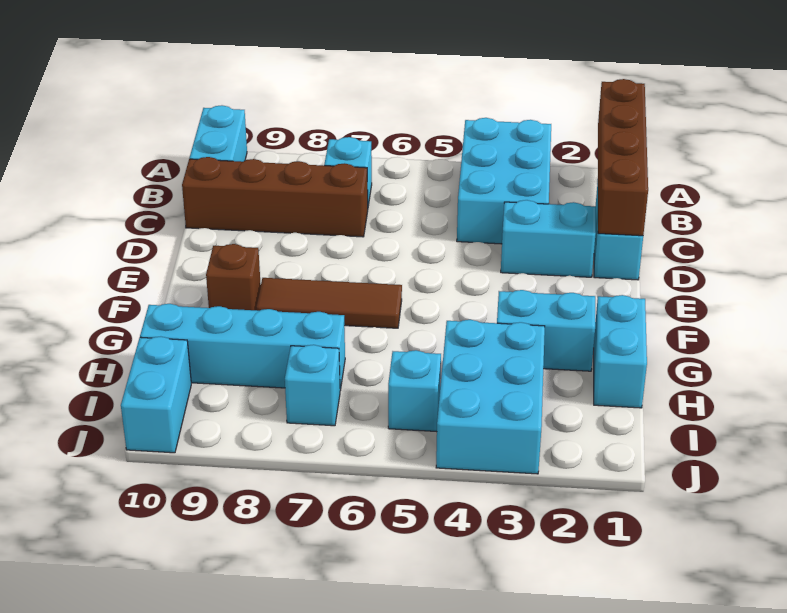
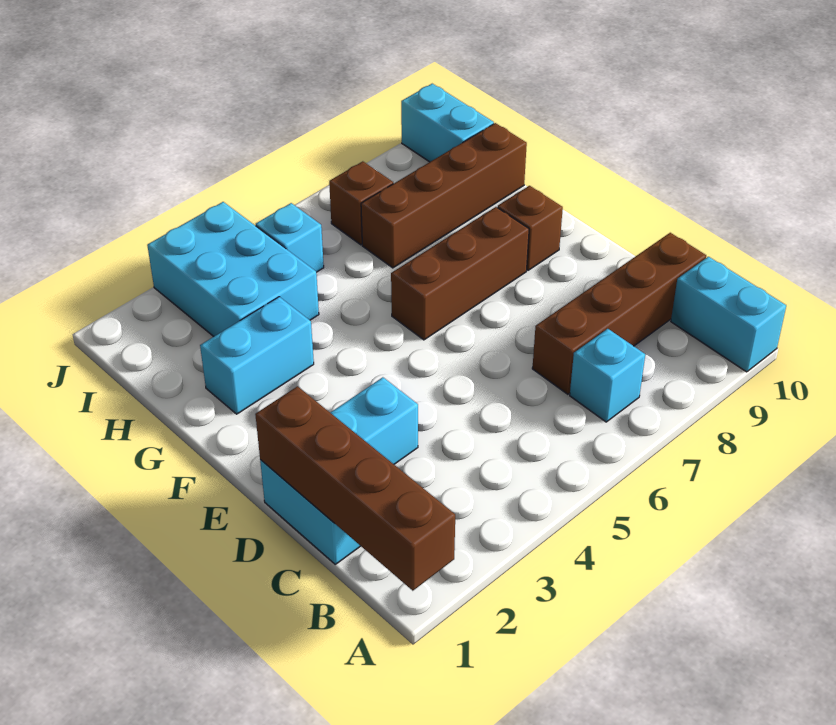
cyan 2x3 brick [457,118,551,244] -> none
brown 1x3 tile [256,278,402,328] -> brown 1x3 brick [391,207,529,340]
cyan 1x2 brick [594,295,647,408] -> none
cyan 1x4 brick [140,304,345,390] -> brown 1x4 brick [361,123,527,268]
cyan 1x1 brick [285,345,340,426] -> brown 1x1 brick [329,161,393,245]

